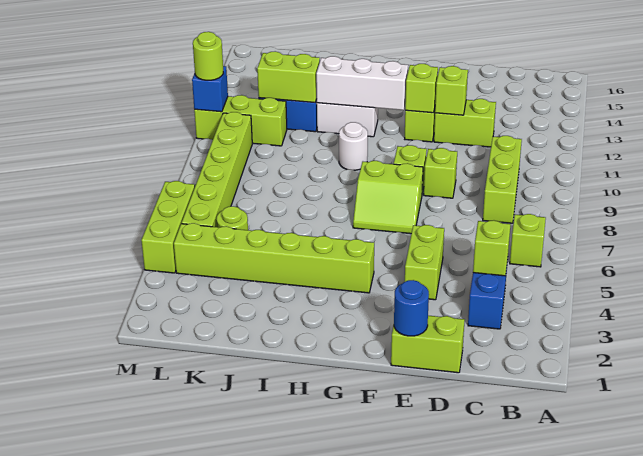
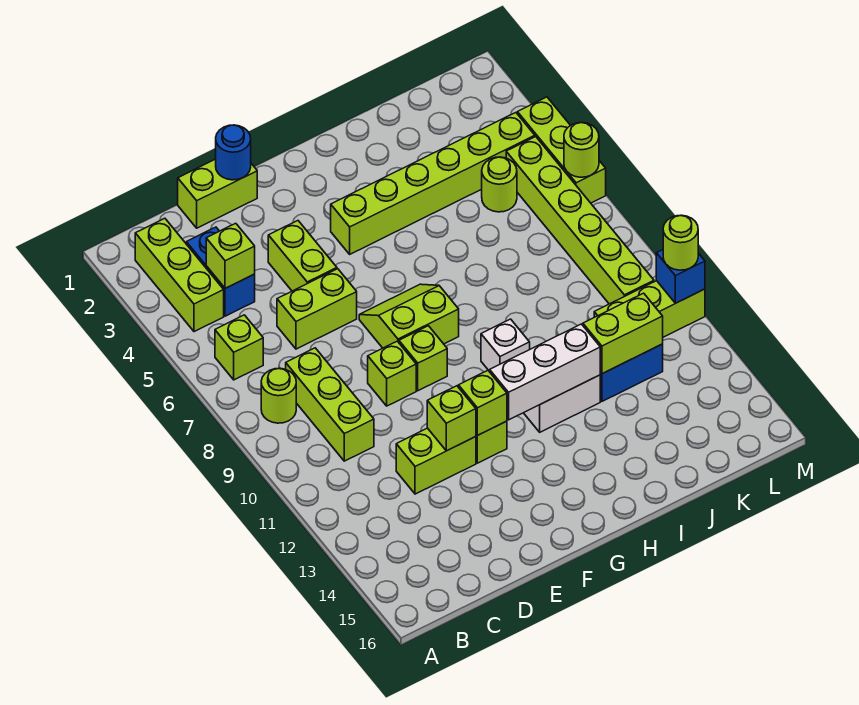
none -> lime 1x3 brick [135,218,224,332]
none -> lime 1x1 round brick [261,368,296,423]
none -> lime 1x2 brick [277,269,357,349]
white 1x1 round brick [339,122,368,170] -> white 1x1 brick [481,319,530,372]
none -> lime 1x1 round brick [564,123,599,177]

